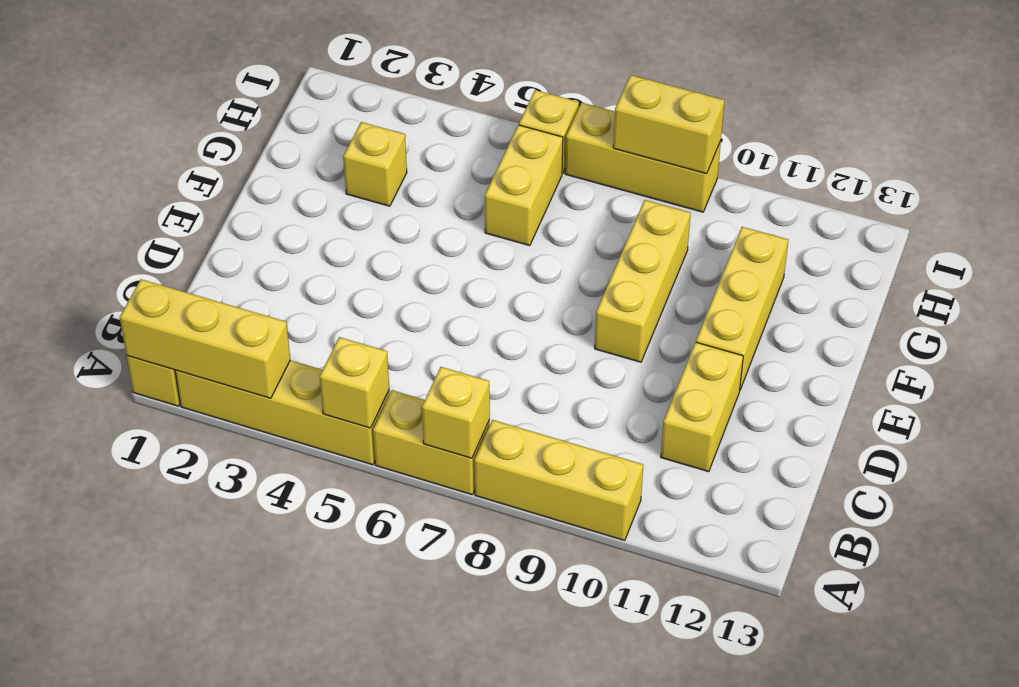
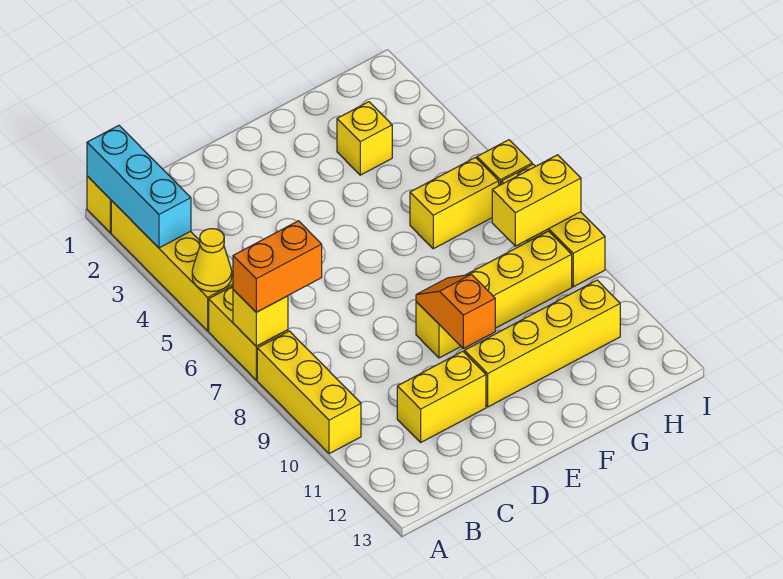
yellow 1x3 brick [120,279,290,398] -> cyan 1x3 brick [87,126,191,248]
yellow 1x1 brick [320,337,389,428] -> yellow 1x1 cone [192,229,232,291]
none -> orange 1x2 brick [233,221,322,312]
yellow 1x3 brick [595,200,690,362] -> yellow 1x4 brick [416,231,572,358]
none -> orange 1x2 slope [416,274,495,349]
yellow 1x3 brick [696,227,788,389] -> yellow 1x4 brick [464,280,620,407]
yellow 1x2 brick [613,75,724,174] -> yellow 1x2 brick turned to [492,155,581,246]

